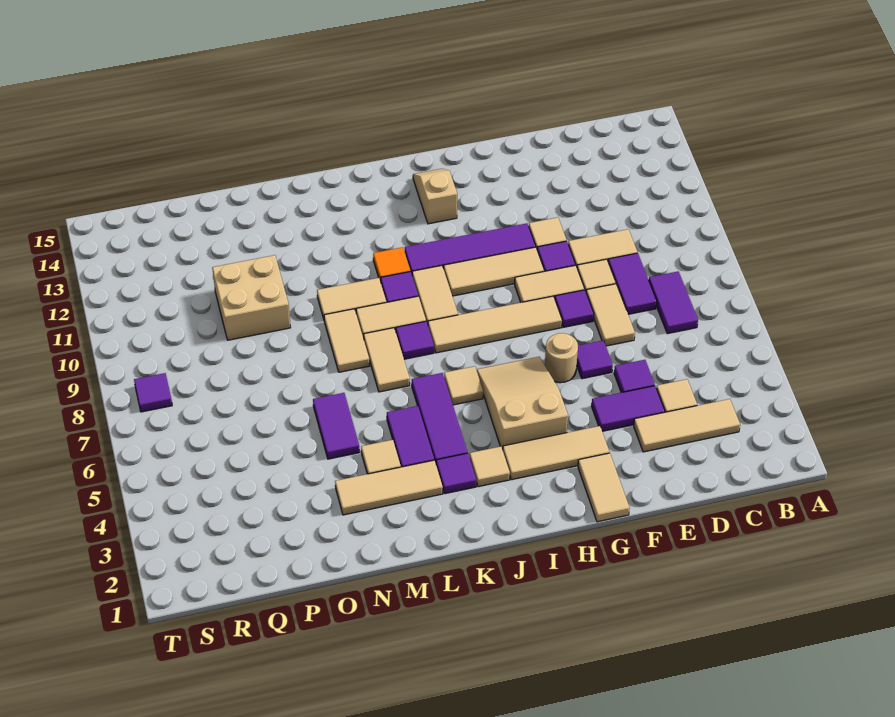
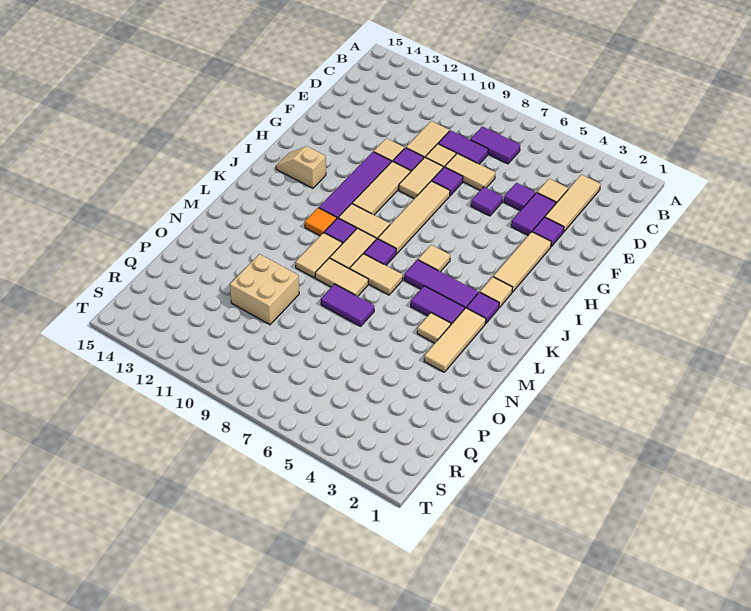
tan 1x2 tile [578,453,630,522] -> none
tan 1x1 round brick [545,333,578,383] -> none
tan 2x3 slope [477,357,568,450] -> none
purple 1x2 tile [313,393,360,459] -> purple 1x2 tile moved to [321,284,374,326]
purple 1x1 tile [134,373,172,412] -> purple 1x1 tile moved to [532,217,564,247]

